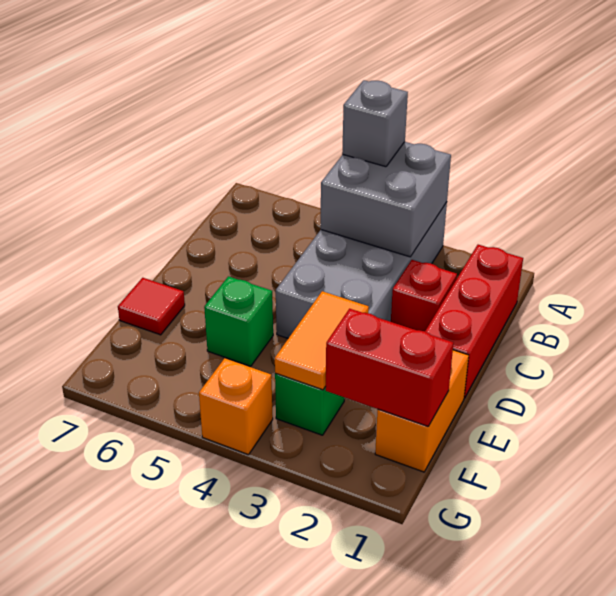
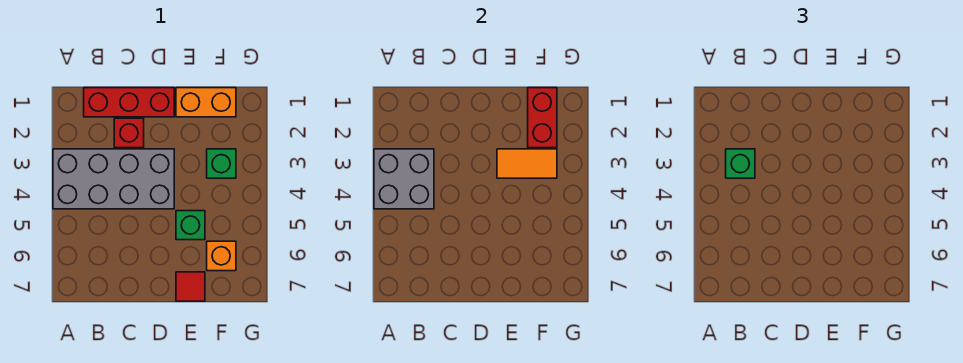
grey 1x1 brick [342,80,408,167] -> none
none -> green 1x1 brick [726,149,755,178]
orange 1x1 brick [199,358,273,455] -> orange 1x1 brick moved to [207,241,236,271]

